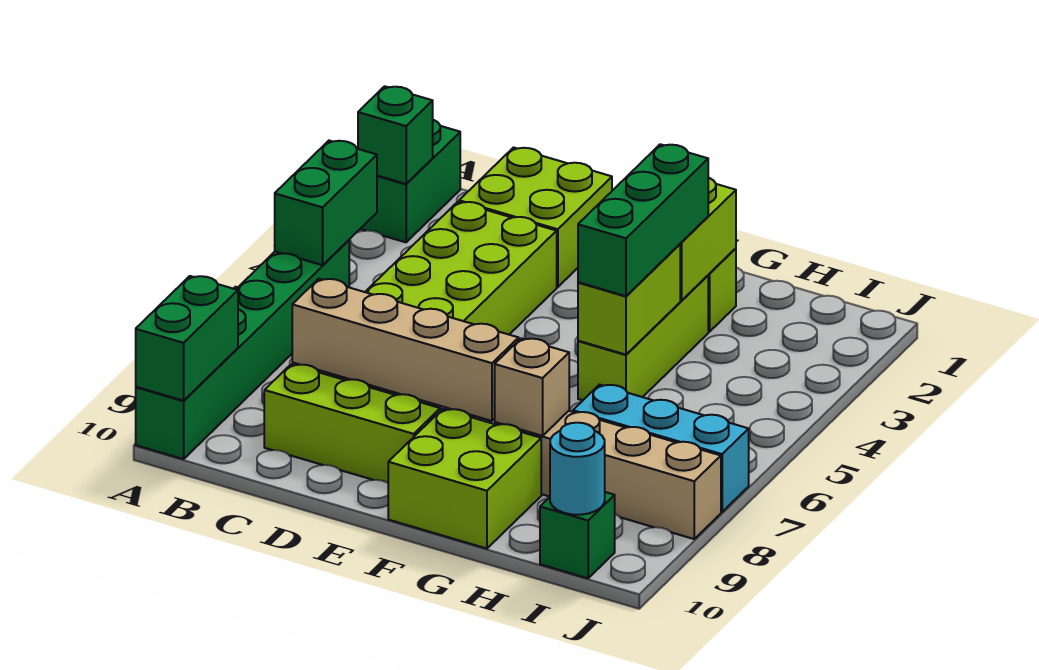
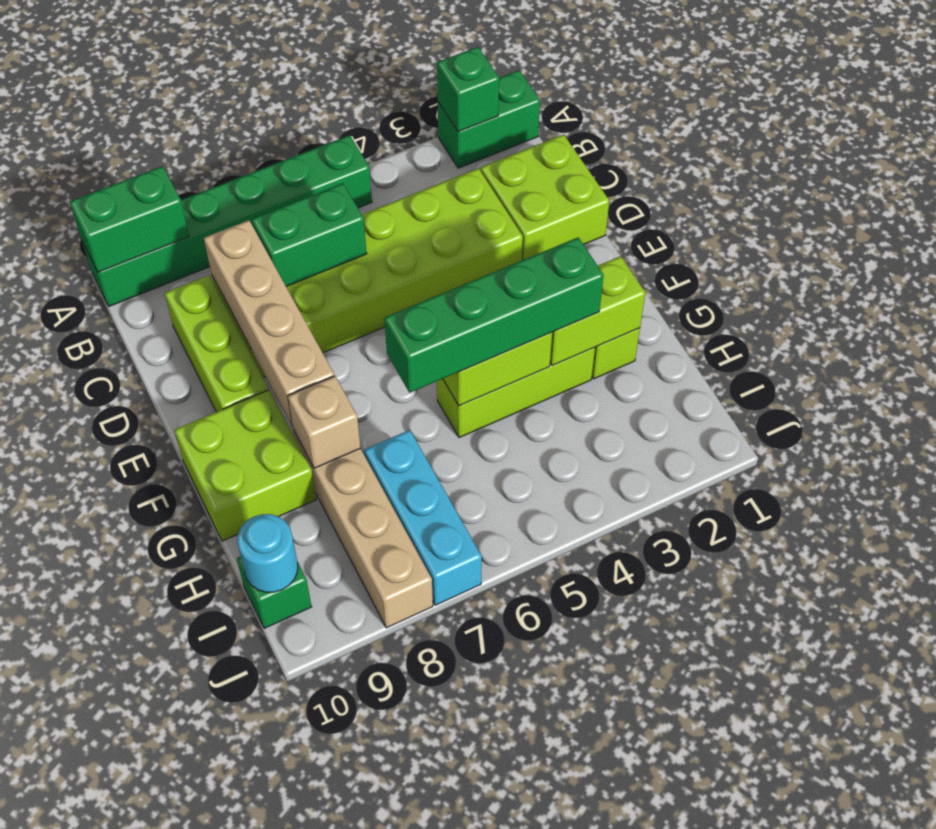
green 1x2 brick [275,141,377,265] -> green 1x2 brick moved to [252,183,367,286]
green 1x3 brick [578,144,708,296] -> green 1x4 brick [384,237,604,393]

